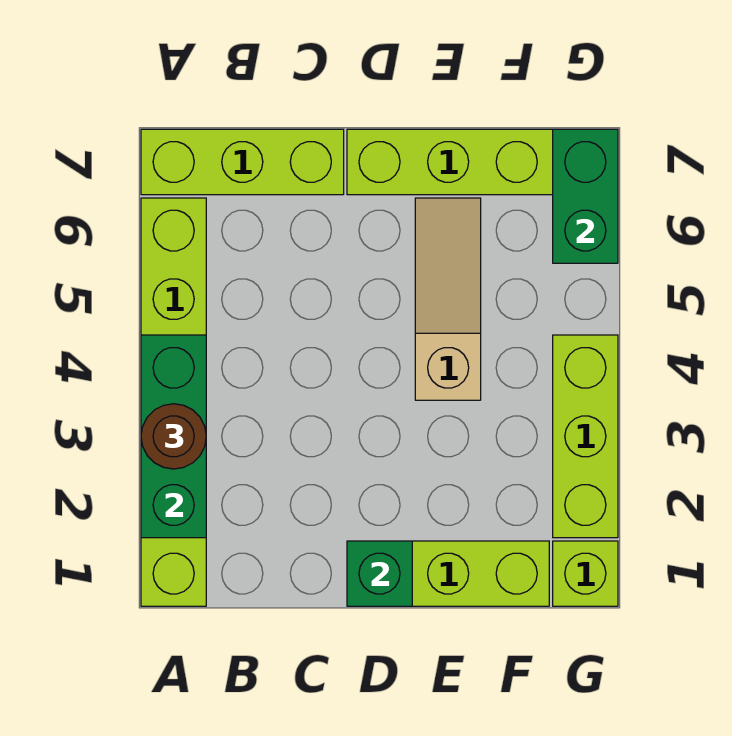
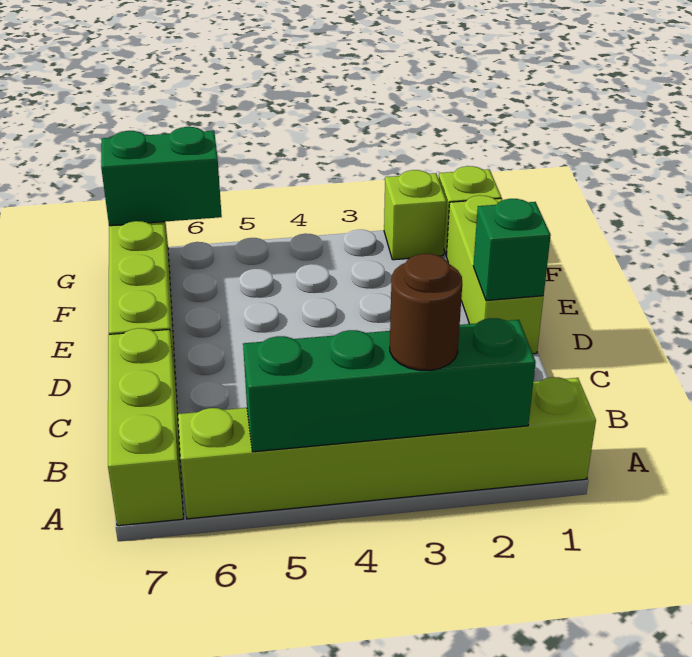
green 1x3 brick [141,335,206,538] -> green 1x4 brick [243,318,536,452]
tan 1x3 slope [415,198,481,400] -> none
lime 1x3 brick [553,335,618,538] -> lime 1x1 brick [384,170,446,260]

